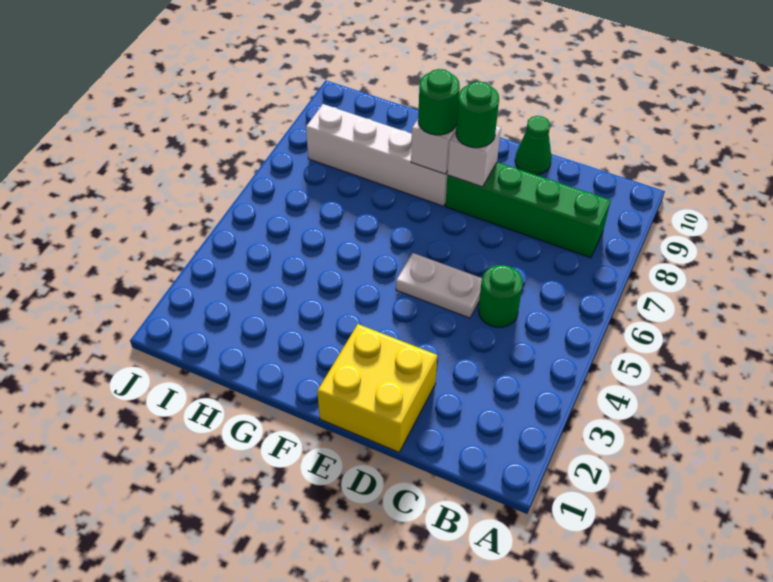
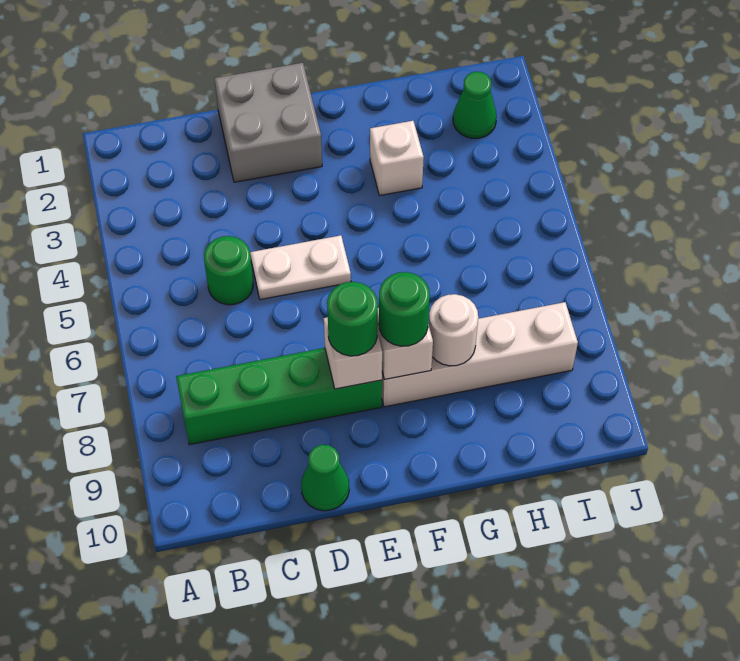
yellow 2x2 brick [317,324,437,452] -> grey 2x2 brick [214,63,322,182]
none -> white 1x1 brick [370,121,424,196]
none -> white 1x1 round brick [429,294,478,366]
none -> green 1x1 cone [453,72,497,138]

